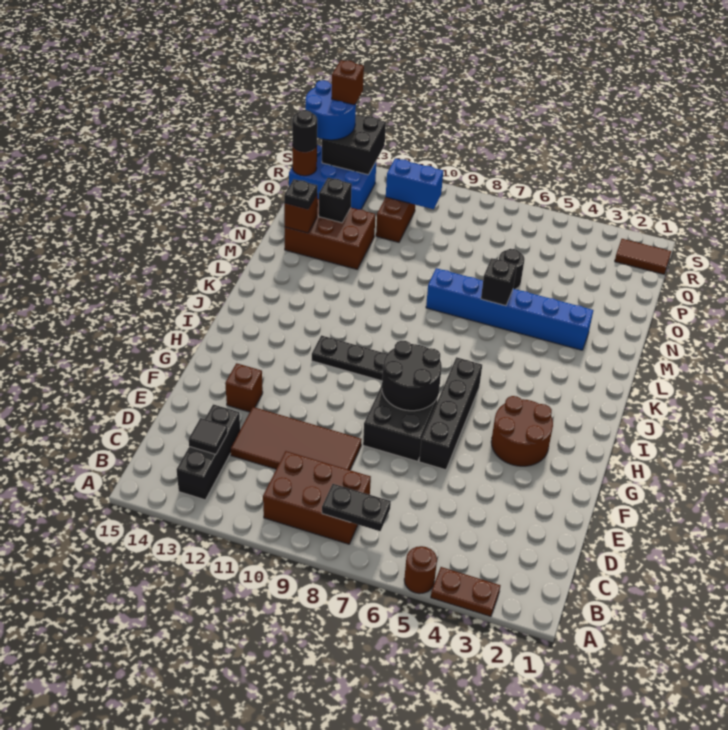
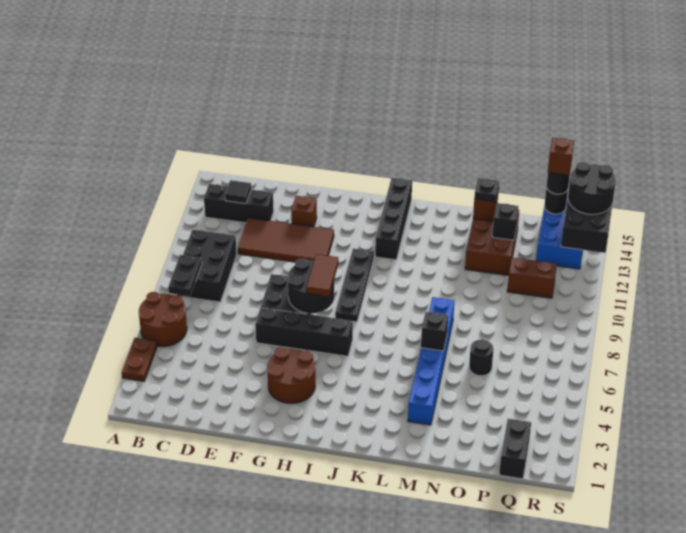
brown 1x1 round brick [404,546,437,594] -> brown 2x2 round brick [139,292,187,347]
brown 2x3 brick [263,451,371,544] -> black 2x3 brick [177,230,237,302]
brown 2x4 tile [230,407,362,470] -> brown 2x4 tile turned to [238,218,334,262]
none -> black 1x4 brick [375,178,412,260]
none -> black 1x2 brick [499,419,531,479]
blue 1x2 brick [386,158,443,209] -> none
brown 1x1 round brick [292,145,317,176] -> black 1x1 round brick [544,187,568,214]
brown 1x2 tile [615,239,671,274] -> brown 1x2 tile moved to [307,254,338,296]
blue 2x2 round brick [305,80,356,140] -> black 2x2 round brick [568,162,616,215]
brown 1x1 brick [332,60,364,105] -> brown 1x1 brick moved to [548,138,574,175]

